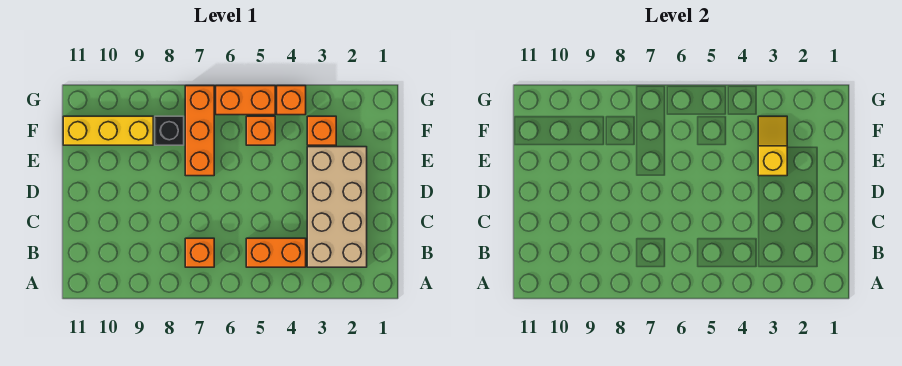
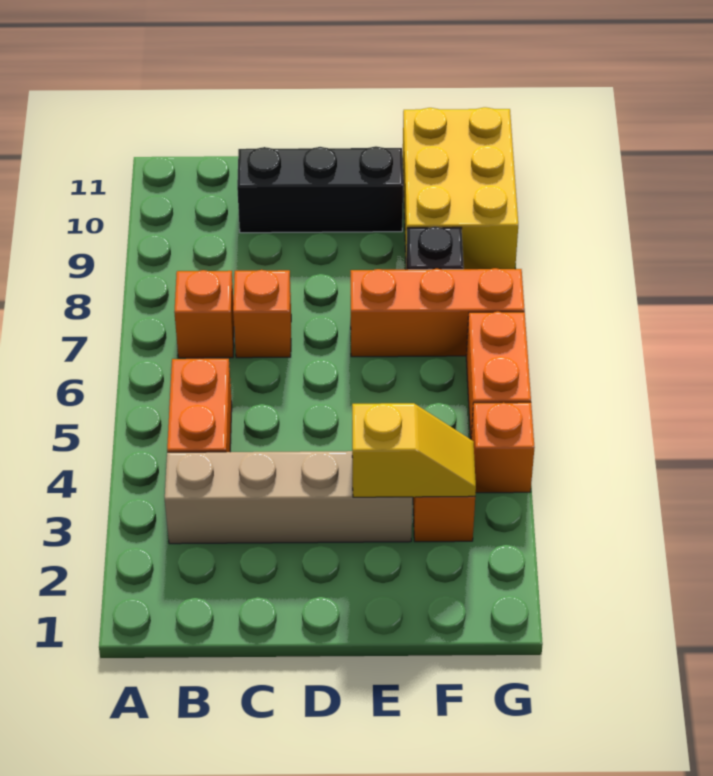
tan 2x4 brick [307,147,367,267] -> tan 1x4 brick [165,451,413,544]
none -> black 1x3 brick [237,146,403,233]
orange 1x1 brick [246,116,275,145] -> orange 1x1 brick moved to [233,270,291,358]
yellow 1x3 brick [63,116,153,145] -> yellow 2x3 brick [402,107,518,269]

